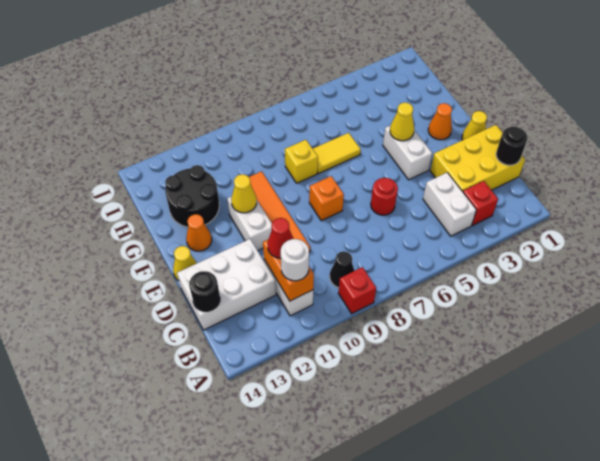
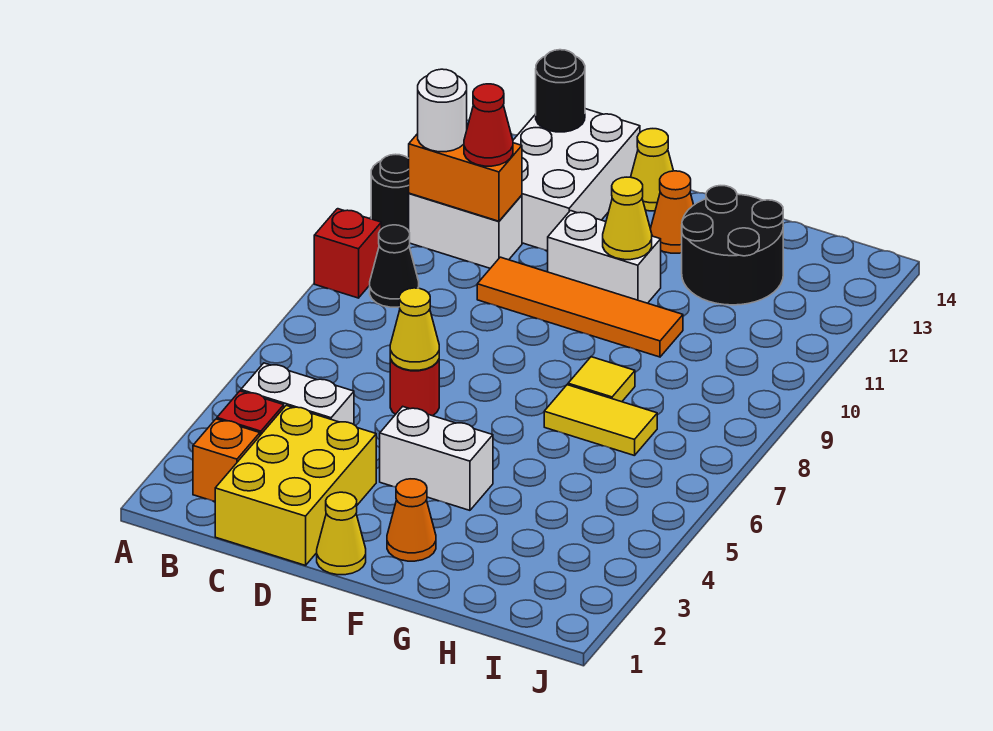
black 1x1 round brick [496,127,527,165] -> black 1x1 round brick moved to [371,154,409,231]
orange 1x1 brick [309,176,344,221] -> orange 1x1 brick moved to [193,419,260,502]
yellow 1x1 cone [390,102,414,141] -> yellow 1x1 cone moved to [390,288,439,370]
yellow 1x2 tile [313,133,361,174] -> yellow 1x2 tile turned to [544,385,657,456]
yellow 1x1 brick [285,140,318,183] -> yellow 1x1 tile [568,357,635,402]

